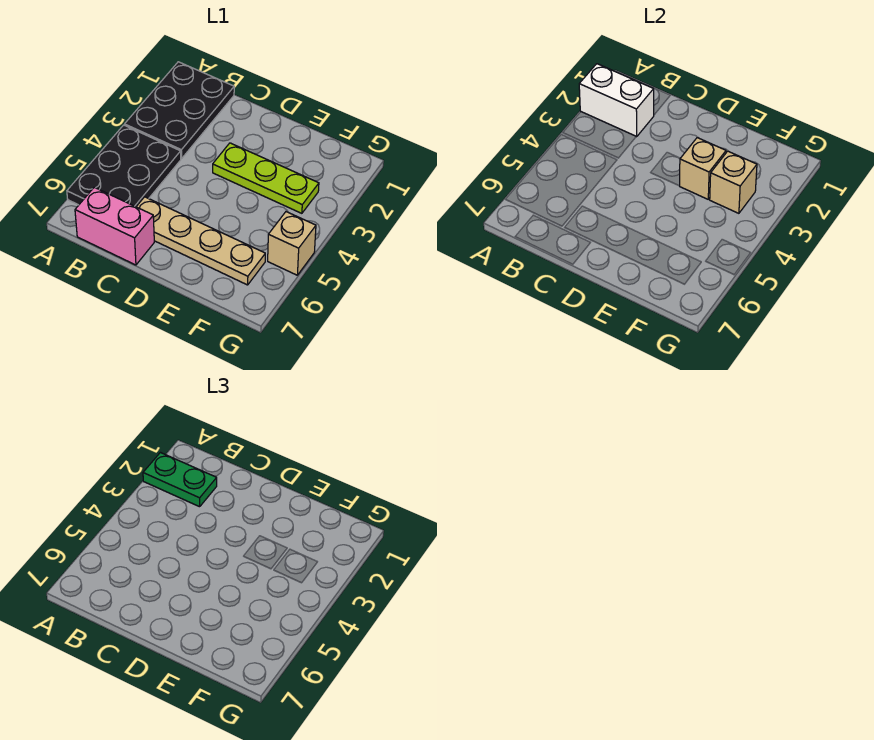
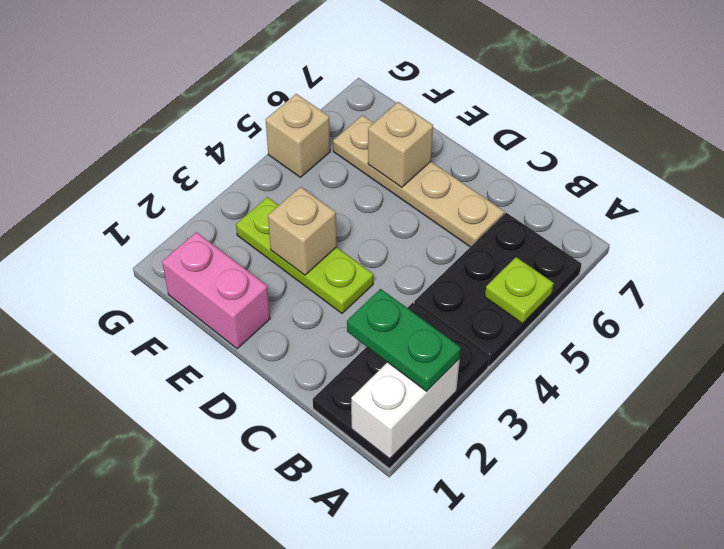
white 1x2 brick [579,64,654,137] -> white 1x2 brick turned to [351,359,460,459]
none -> lime 1x1 plate [485,257,554,324]
pink 1x2 brick [75,187,154,265] -> pink 1x2 brick moved to [162,232,270,349]
tan 1x1 brick [709,151,757,213] -> tan 1x1 brick moved to [368,102,433,187]

